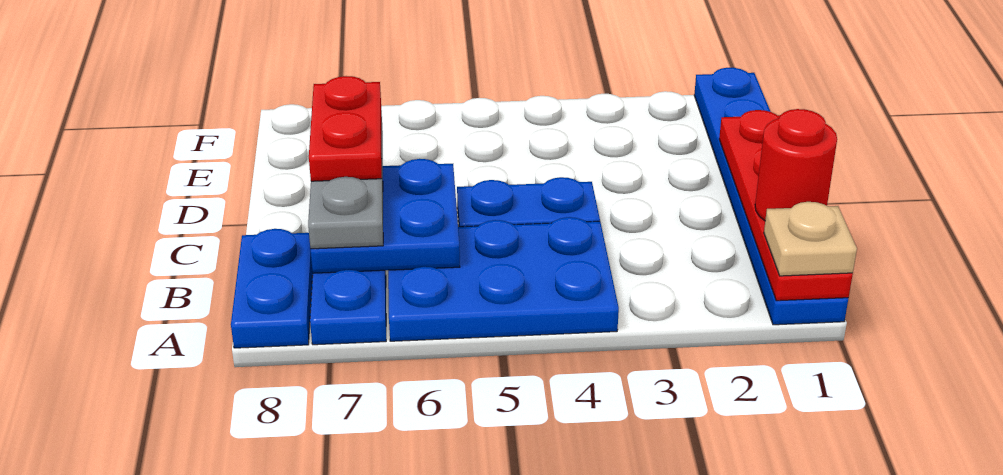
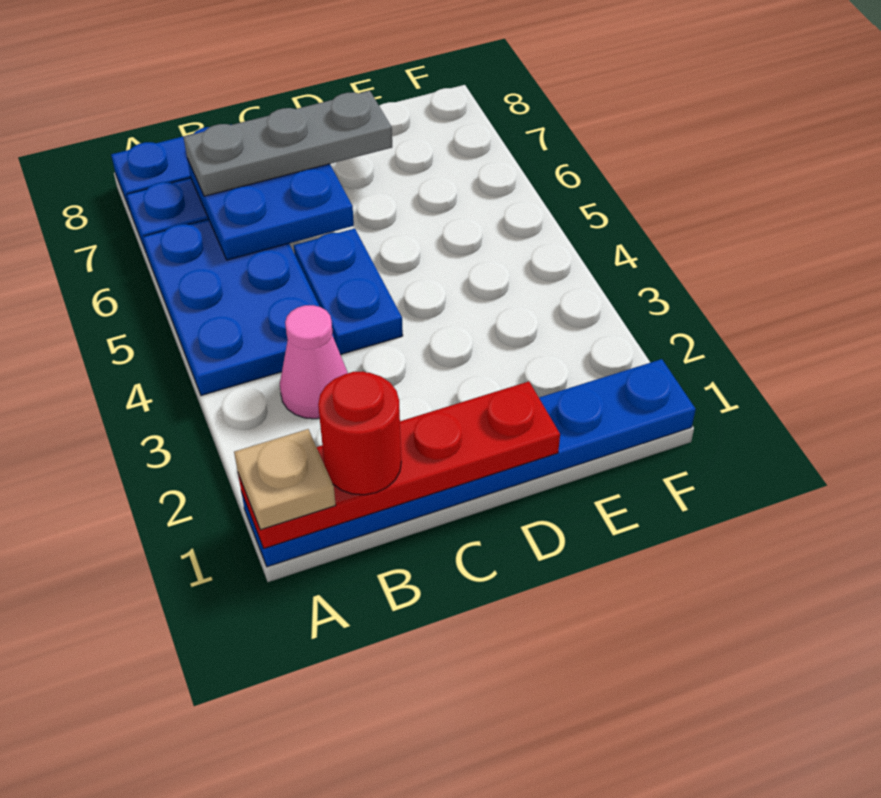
none -> pink 1x1 cone [280,305,348,419]
red 1x2 plate [309,76,382,181] -> none

